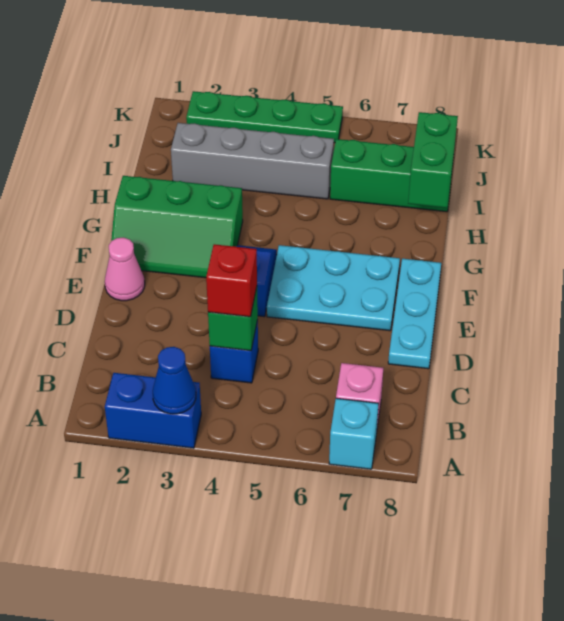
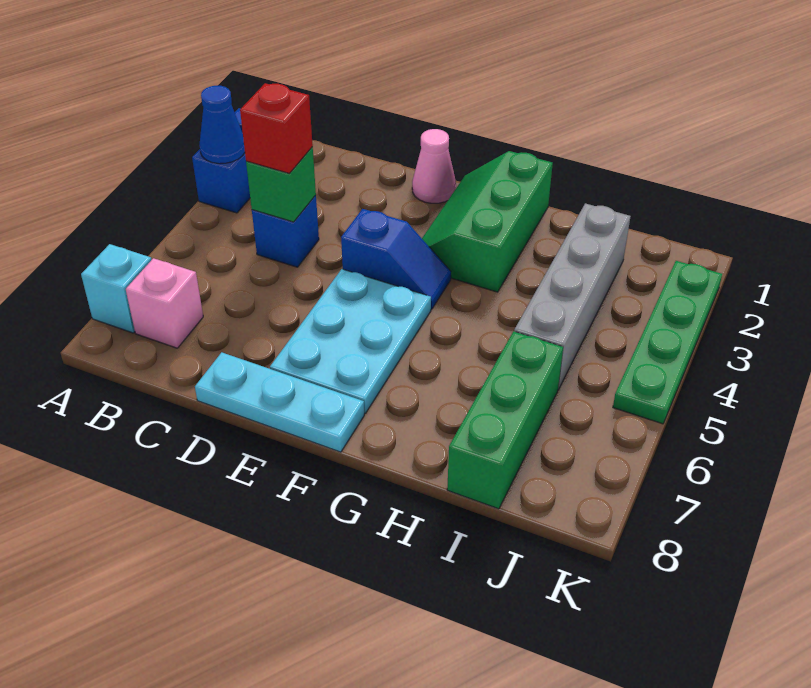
green 1x2 brick [408,112,458,208] -> none

